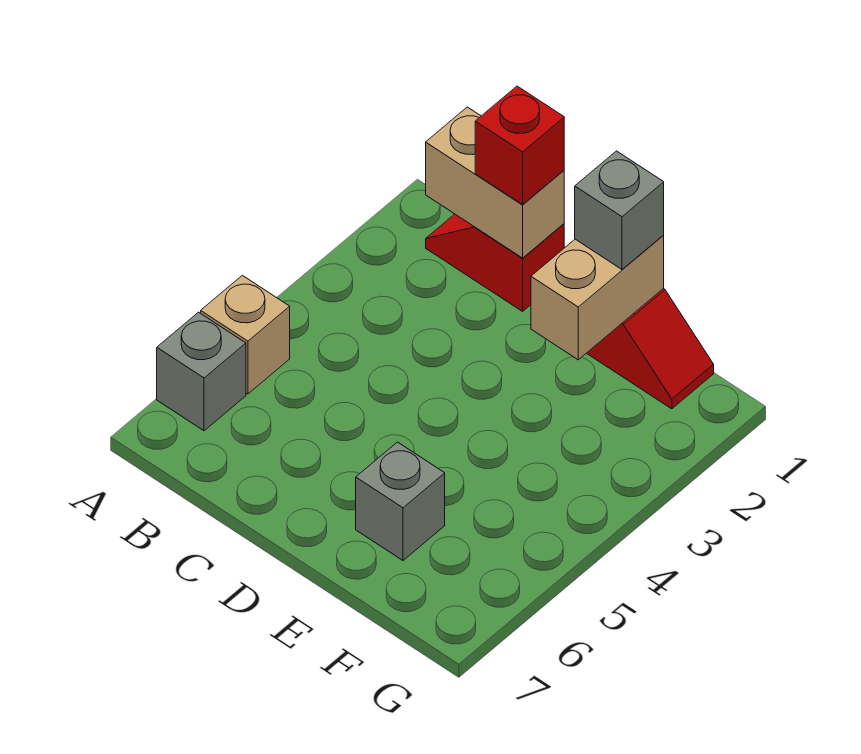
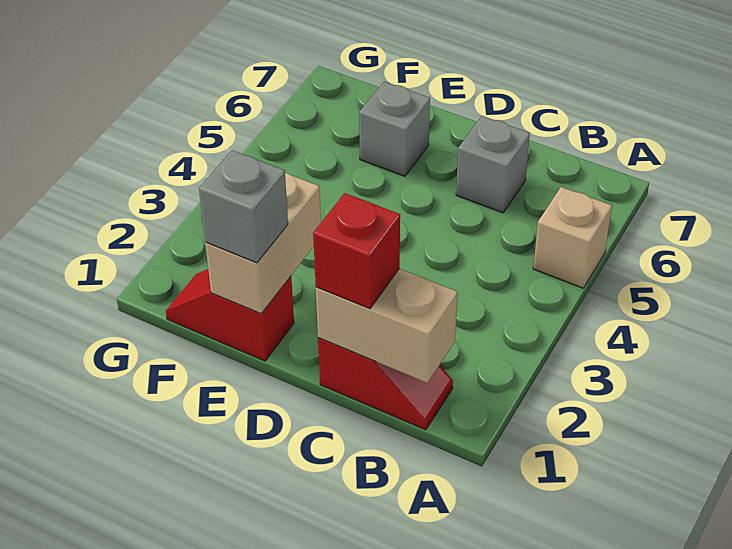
grey 1x1 brick [157,312,246,431] -> grey 1x1 brick moved to [456,116,530,213]

